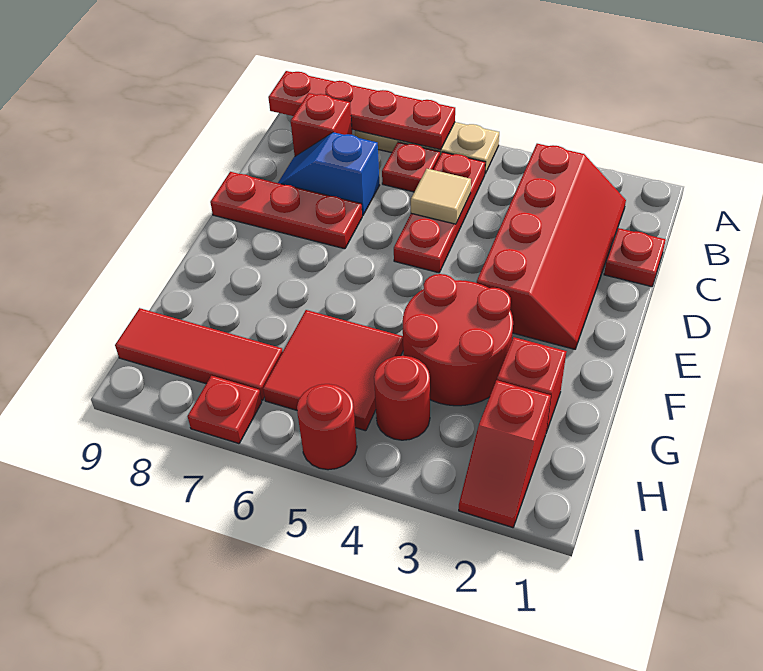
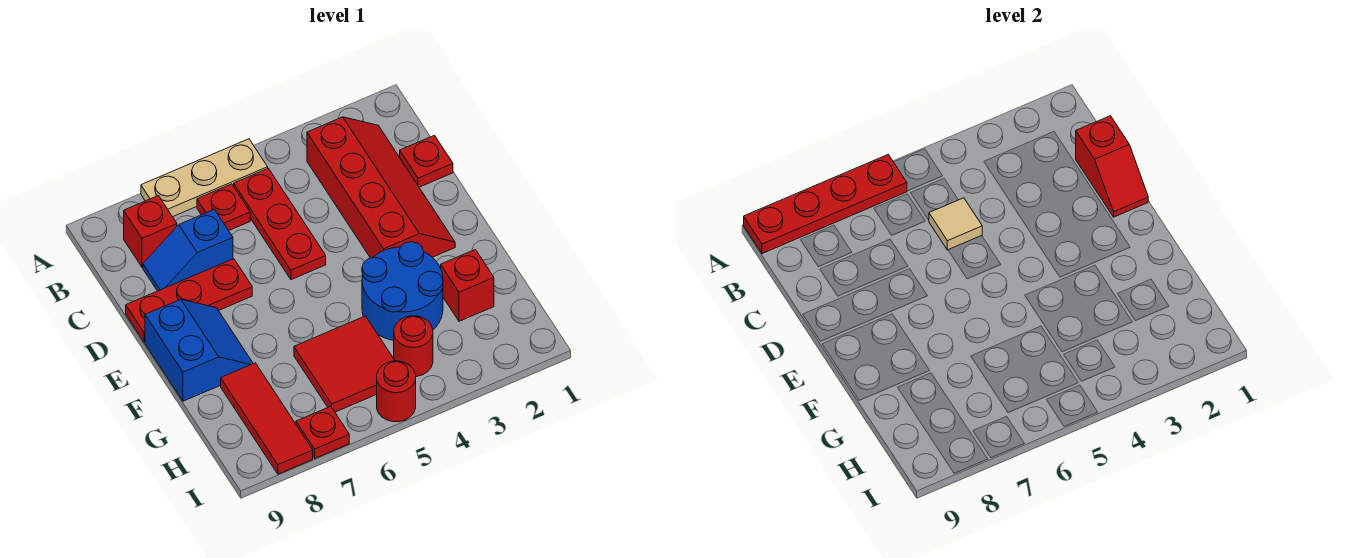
none -> blue 2x2 slope [145,299,253,401]
red 2x2 round brick [403,274,513,406] -> blue 2x2 round brick [362,242,443,340]
red 1x2 slope [459,380,551,528] -> red 1x2 slope moved to [1076,116,1148,217]
red 1x3 tile [115,308,283,400] -> red 1x3 tile turned to [221,363,313,474]

